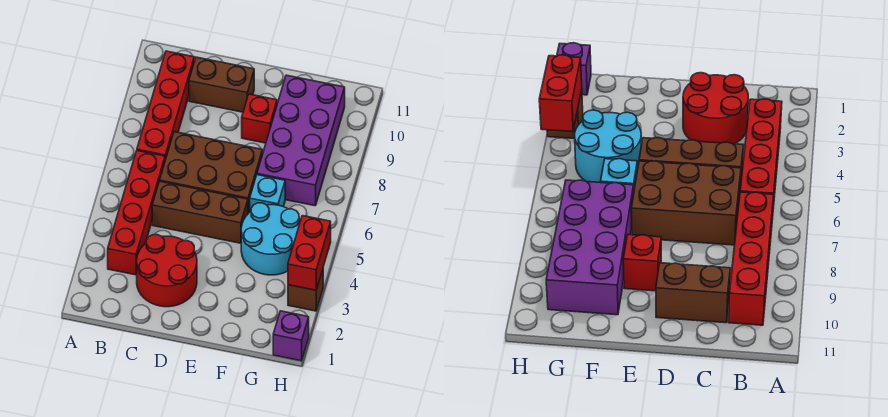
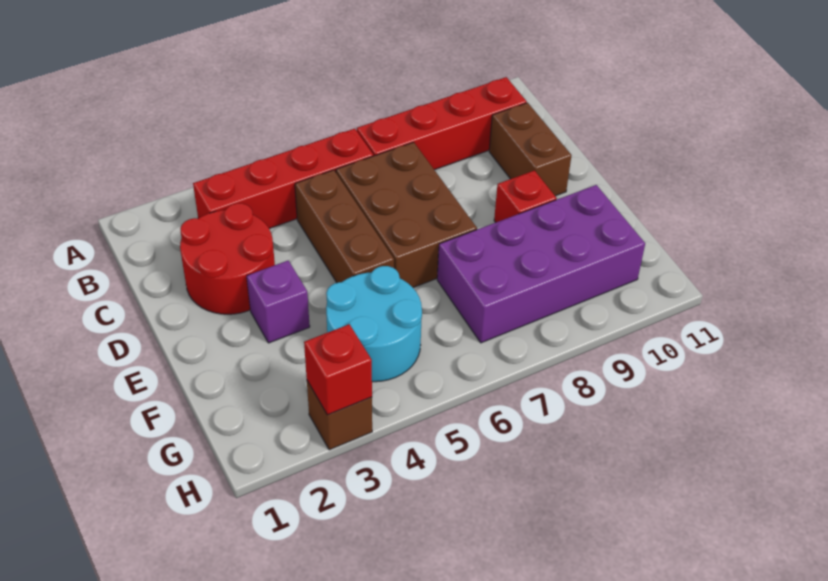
cyan 1x1 brick [250,175,285,212] -> none
purple 1x1 brick [273,311,309,361] -> purple 1x1 brick moved to [247,261,310,343]
red 1x2 brick [288,216,331,290] -> red 1x1 brick [304,324,372,415]

